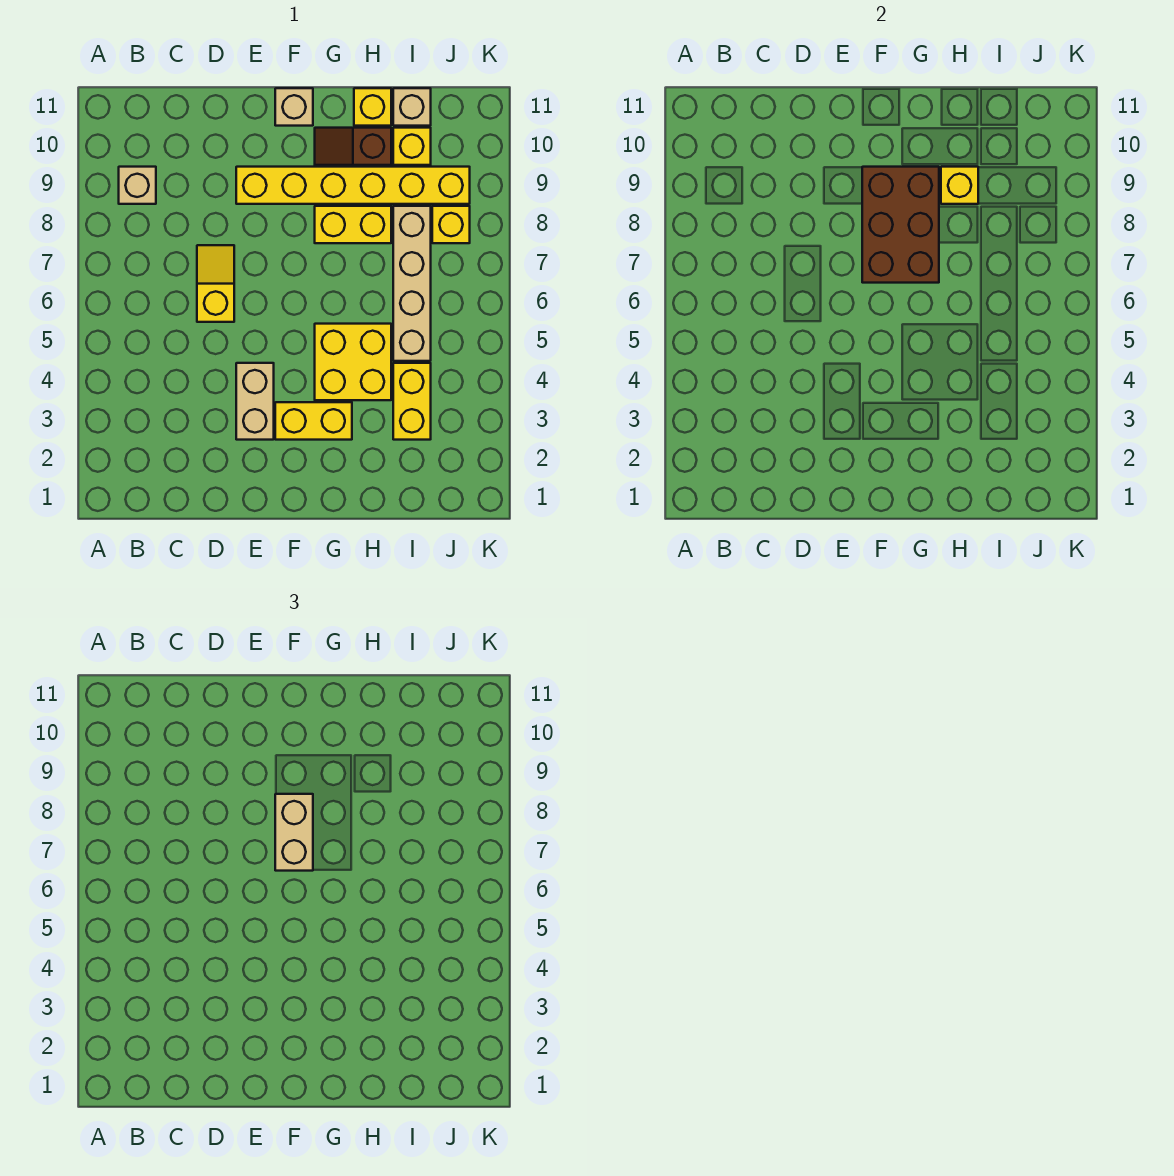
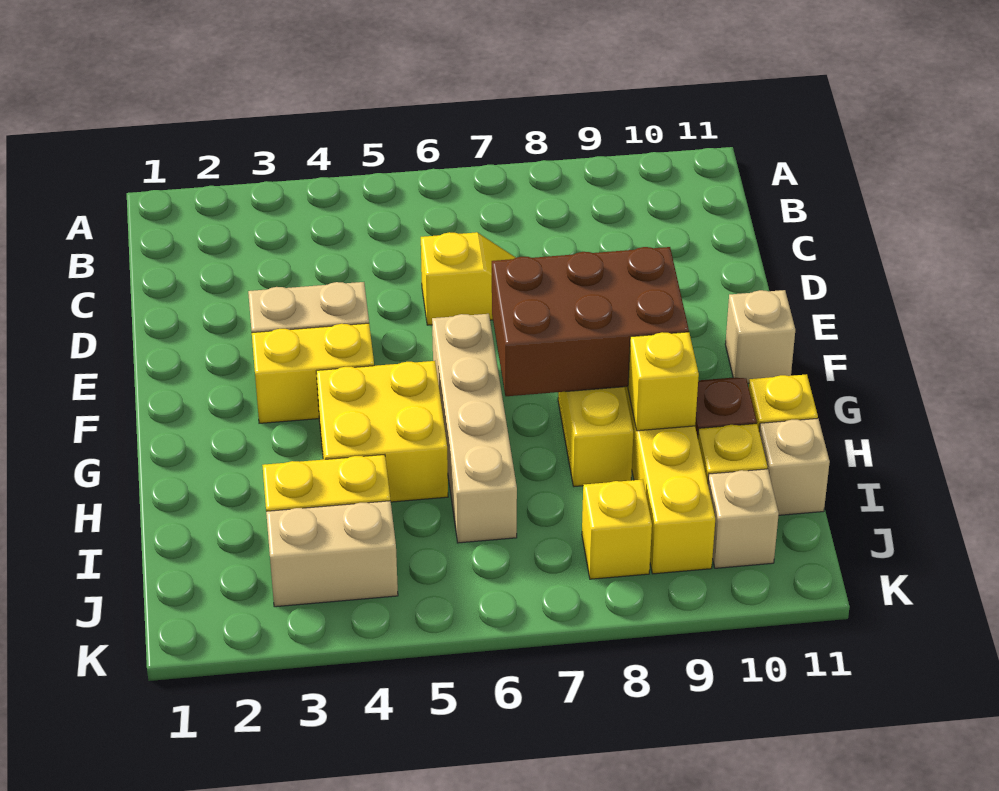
tan 1x1 brick [119,167,156,204] -> tan 1x1 brick moved to [708,469,779,568]
yellow 1x2 brick [275,402,352,440] -> yellow 1x2 brick turned to [252,323,374,423]
tan 1x2 brick [275,794,313,871] -> tan 1x2 brick moved to [266,501,398,607]
tan 1x4 brick [393,206,431,361] -> tan 1x4 brick turned to [432,314,517,543]

